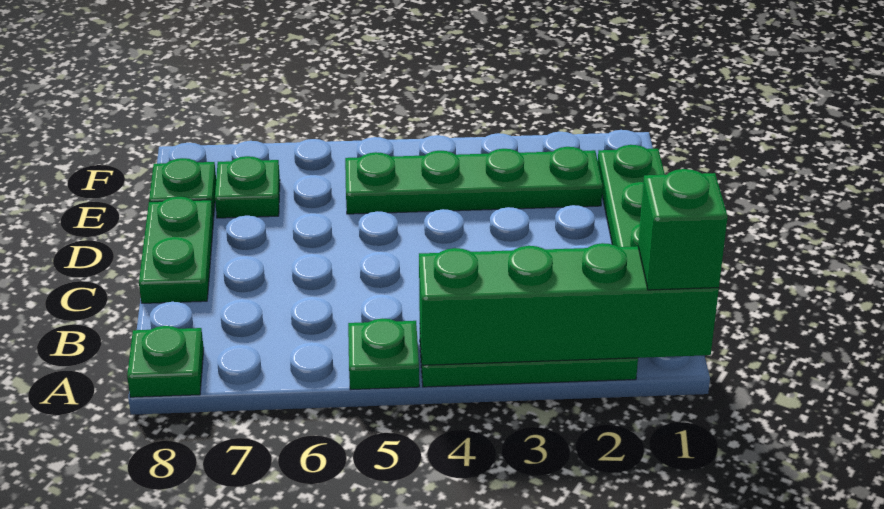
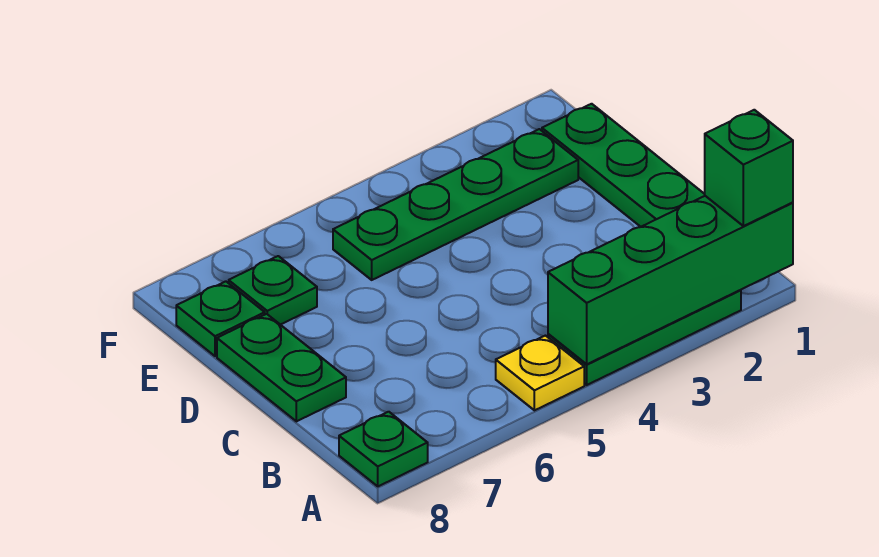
green 1x1 plate [348,318,419,390] -> yellow 1x1 plate [496,336,584,410]

